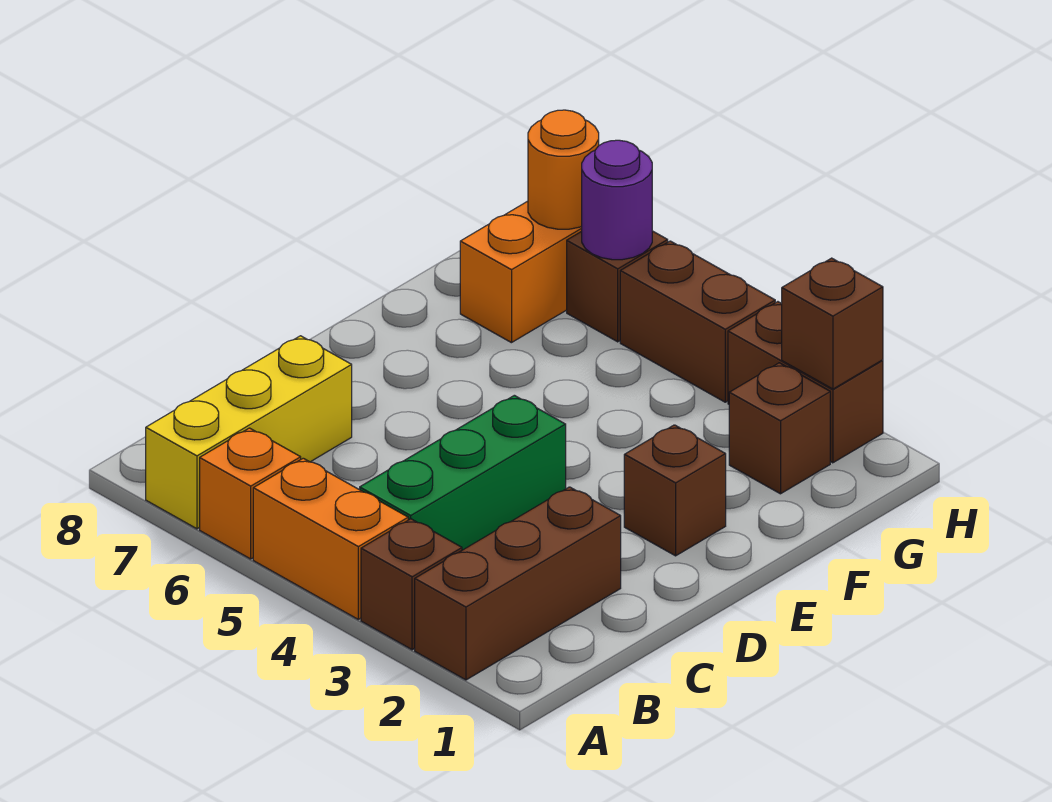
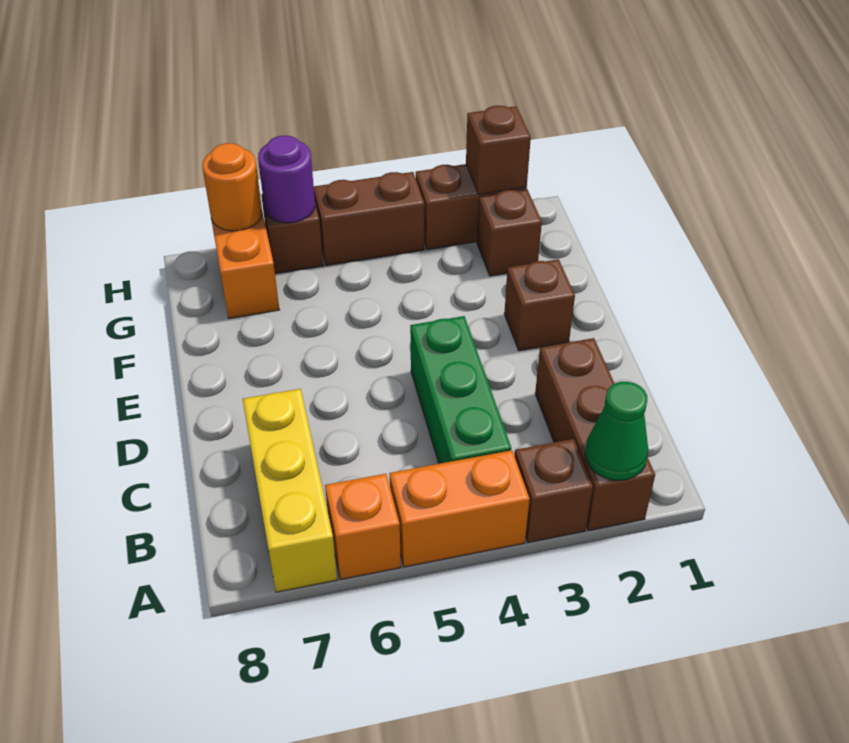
none -> green 1x1 cone [585,382,648,480]

